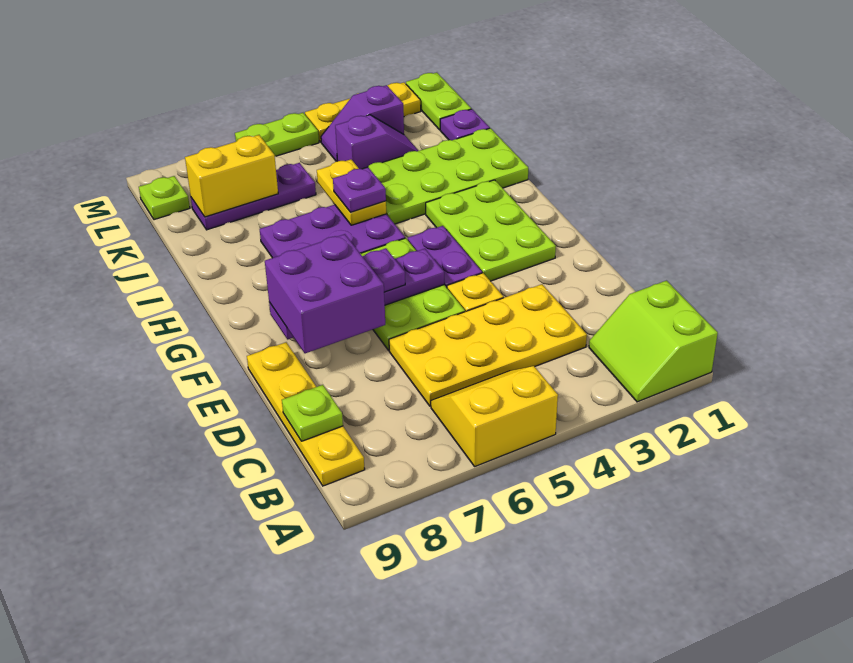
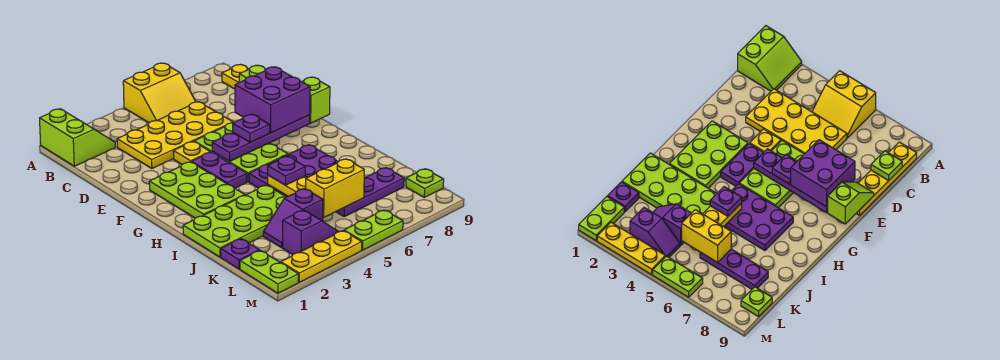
none -> lime 1x2 slope [302,77,330,123]
yellow 1x2 brick [185,135,278,217] -> yellow 1x2 brick moved to [306,159,364,217]

